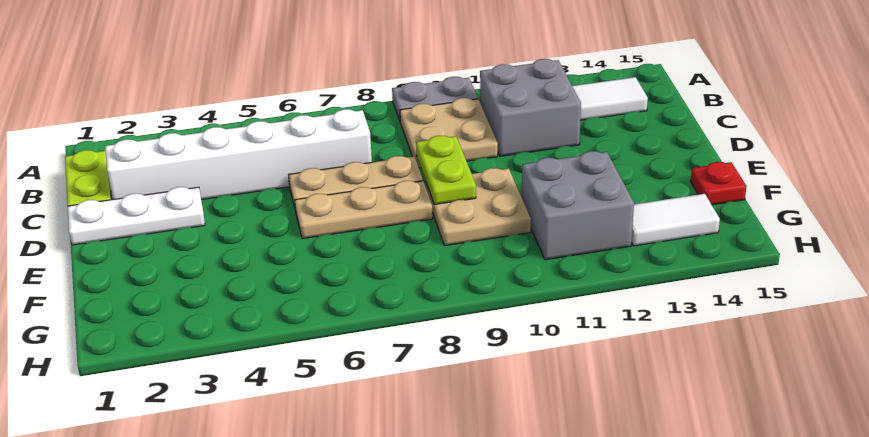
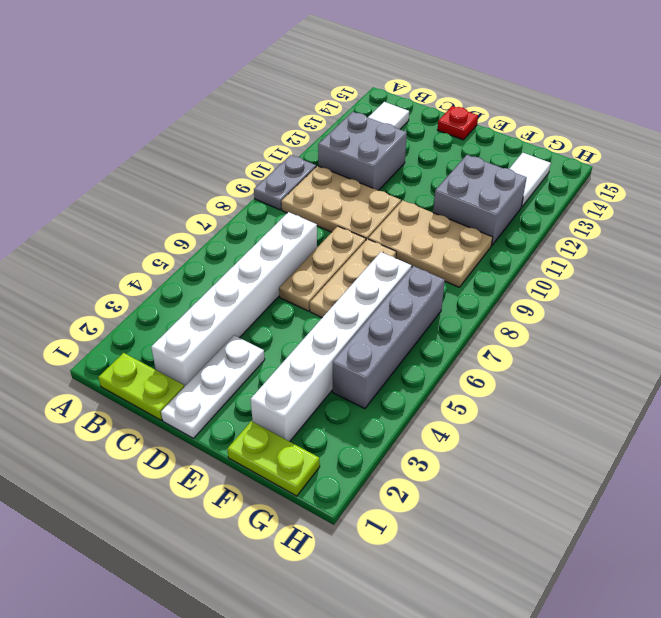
tan 2x2 plate [400,98,498,168] -> tan 2x3 plate [281,166,401,240]
lime 1x2 plate [416,136,476,204] -> lime 1x2 plate moved to [227,421,320,496]
tan 2x2 plate [426,168,531,246] -> tan 2x3 plate [368,200,493,287]
none -> white 1x6 brick [250,252,411,442]
red 1x1 plate [691,162,746,205] -> red 1x1 plate moved to [437,106,478,140]
none -> grey 1x4 brick [332,266,445,409]

